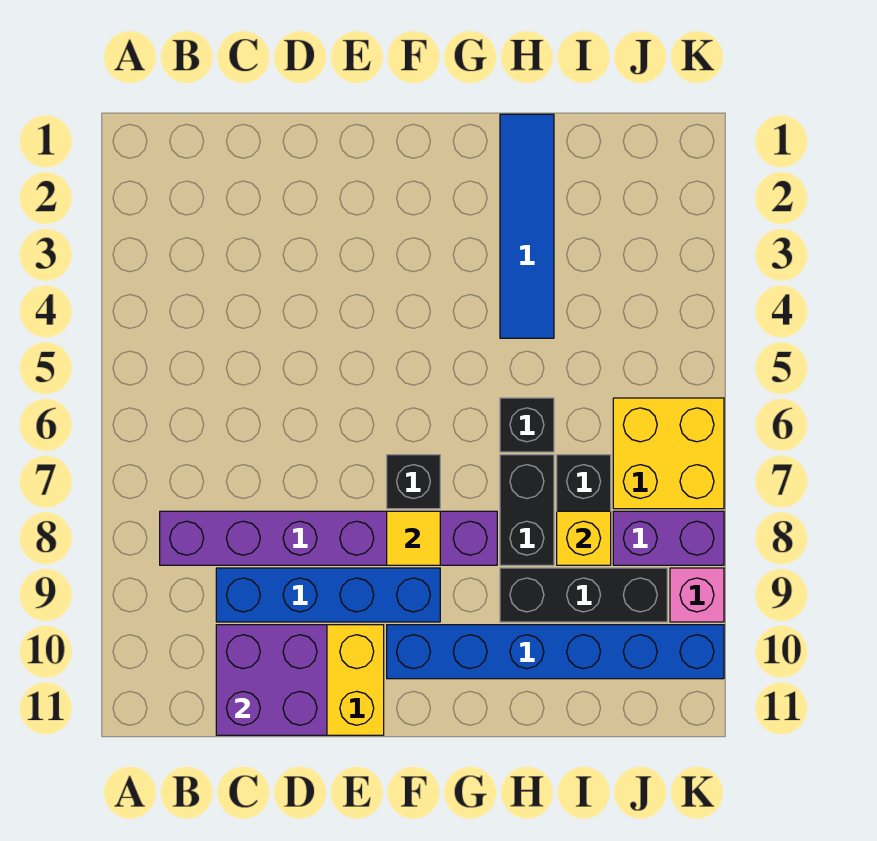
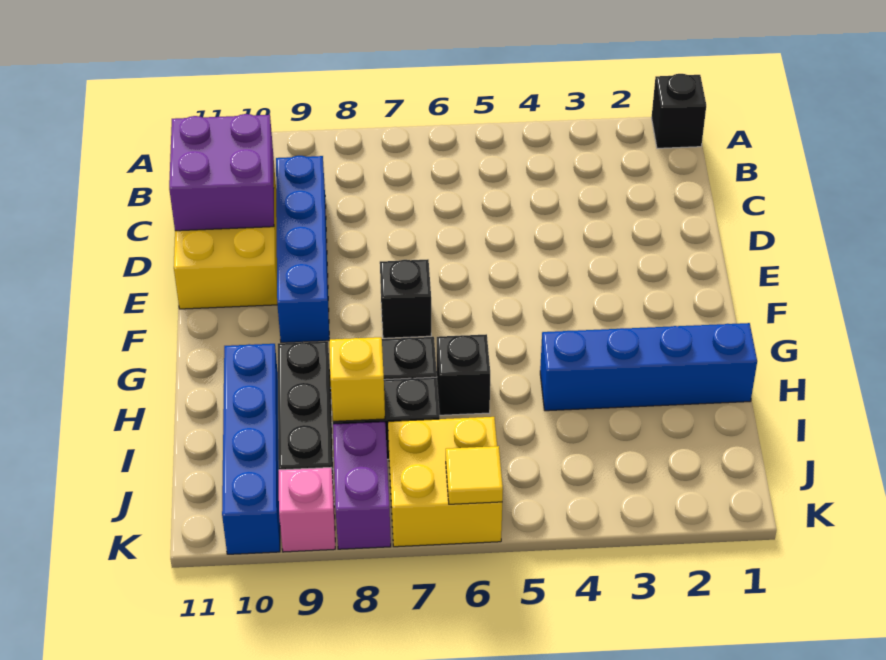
none -> black 1x1 brick [652,74,706,148]
purple 1x6 brick [160,511,497,565] -> none
yellow 1x1 tile [387,511,440,565] -> yellow 1x1 tile moved to [446,446,503,504]
blue 1x6 brick [387,625,724,679] -> blue 1x4 brick [222,344,280,554]
blue 1x4 tile [500,114,554,338] -> blue 1x4 brick [540,323,757,411]

